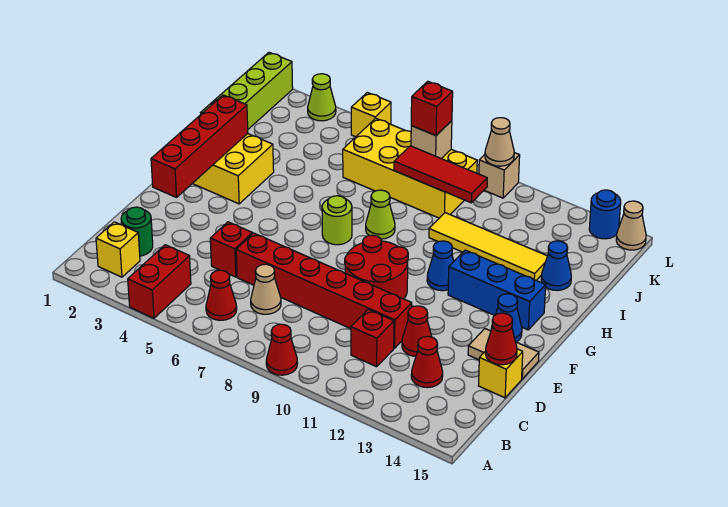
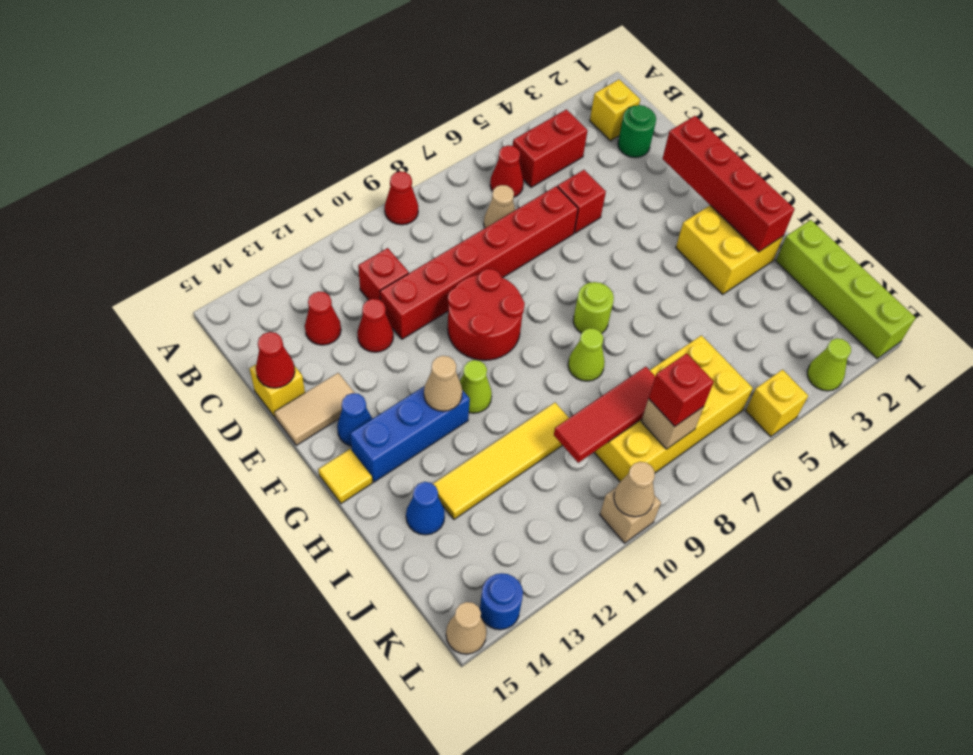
red 1x2 brick [128,245,191,318] -> red 1x2 brick turned to [513,109,588,187]
blue 1x1 cone [427,241,454,291] -> lime 1x1 cone [460,360,492,413]
none -> tan 1x1 cone [424,356,462,411]
none -> yellow 1x1 tile [319,449,373,504]

